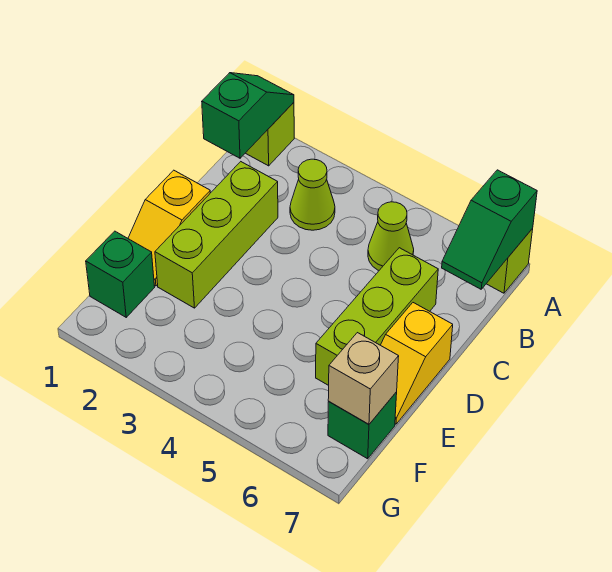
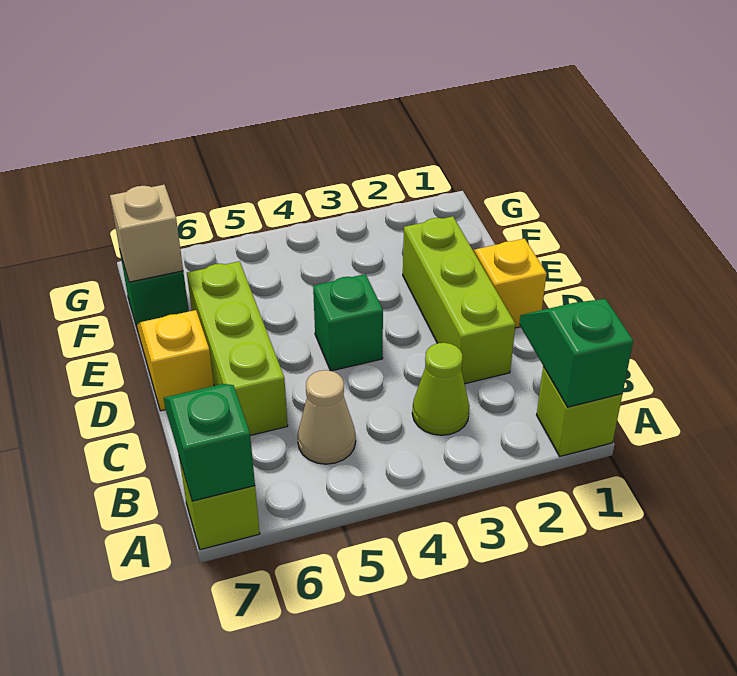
green 1x2 slope [202,73,294,158] -> green 1x2 slope turned to [519,299,633,407]
lime 1x1 cone [368,202,414,270] -> tan 1x1 cone [298,370,356,464]
green 1x1 brick [86,231,155,317] -> green 1x1 brick moved to [313,274,383,371]

